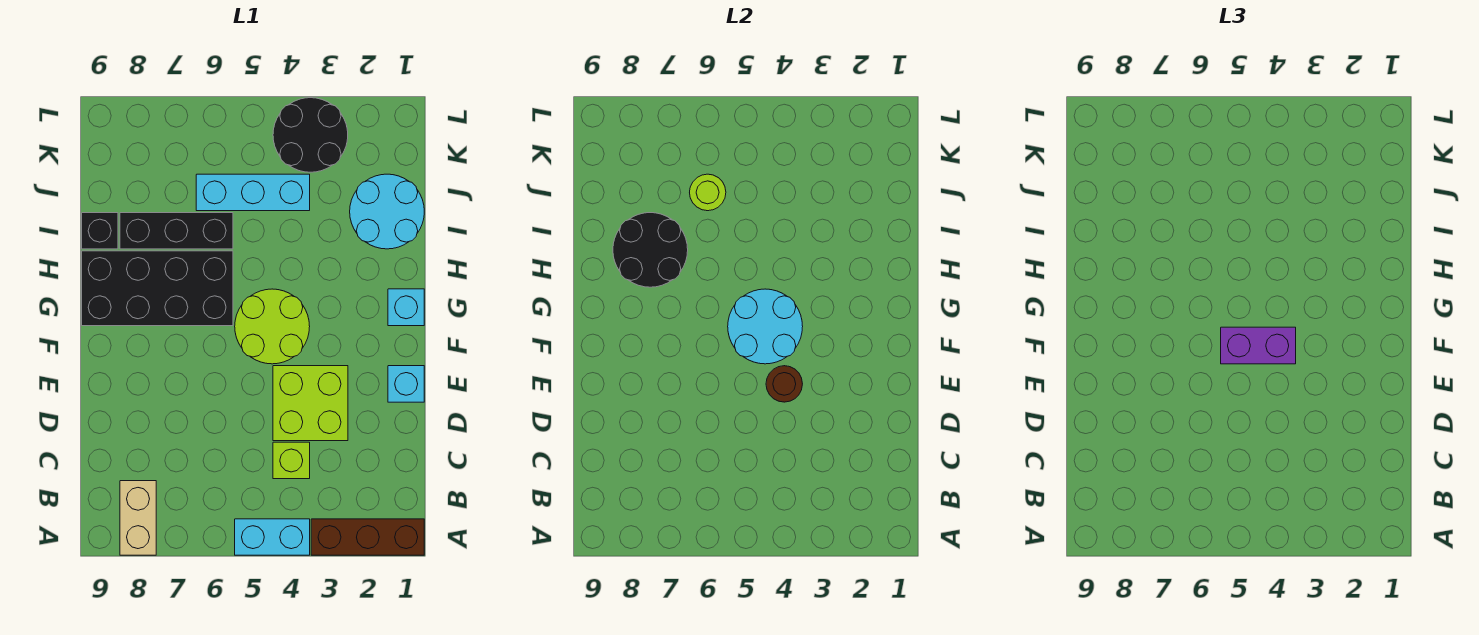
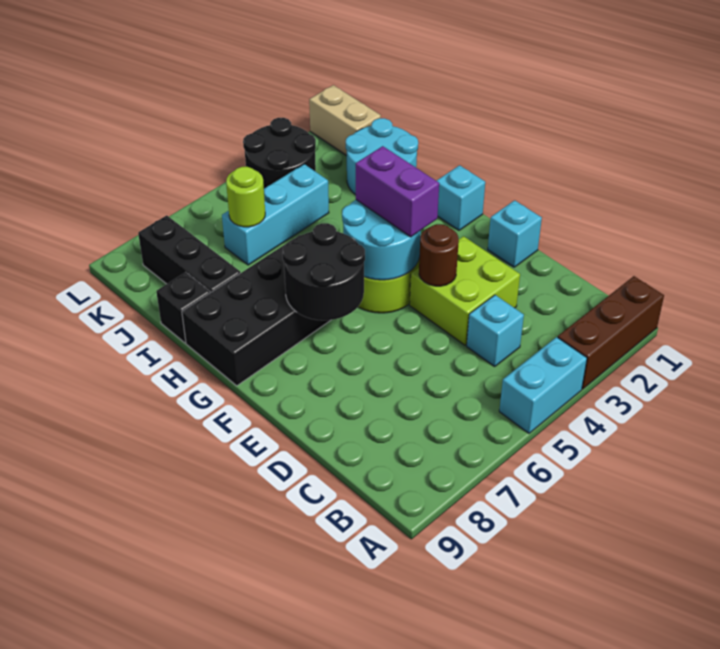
tan 1x2 brick [120,481,156,555] -> tan 1x2 brick moved to [309,85,381,156]
lime 1x1 brick [273,442,310,479] -> cyan 1x1 brick [467,295,524,367]
purple 1x2 brick [1221,327,1296,364] -> purple 1x2 brick turned to [356,146,439,237]
black 2x2 round brick [613,213,688,287] -> black 2x2 round brick moved to [282,223,365,320]
black 1x3 brick [120,213,233,249] -> black 1x3 brick turned to [138,215,241,293]

